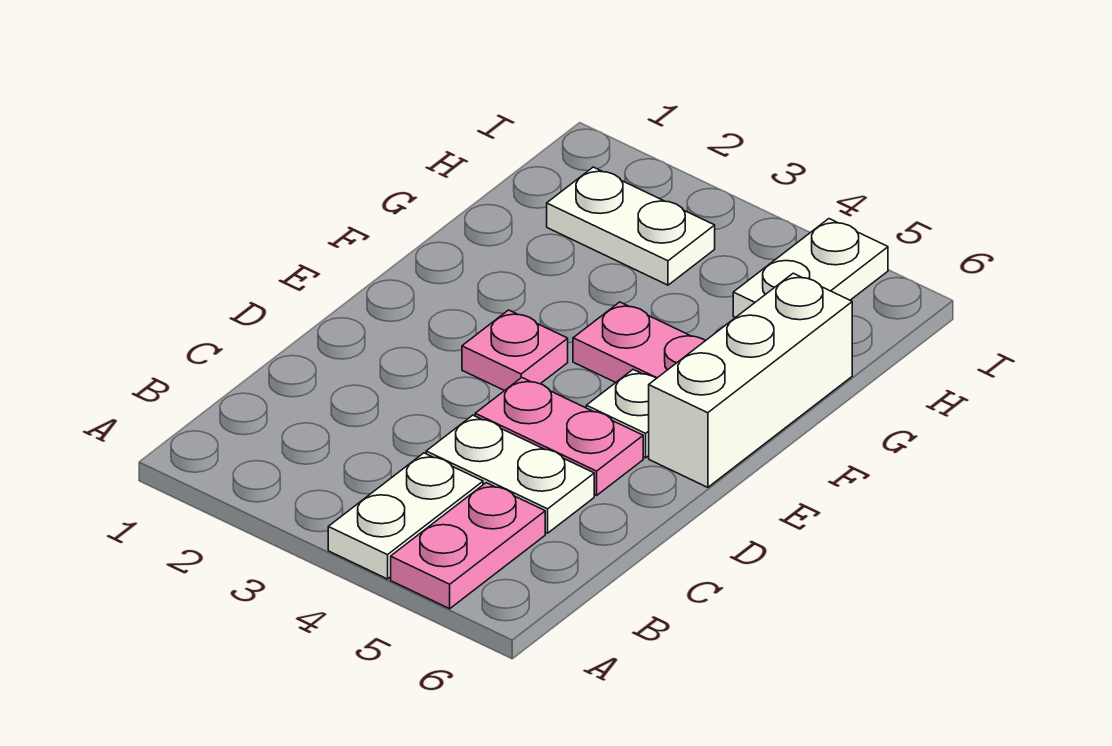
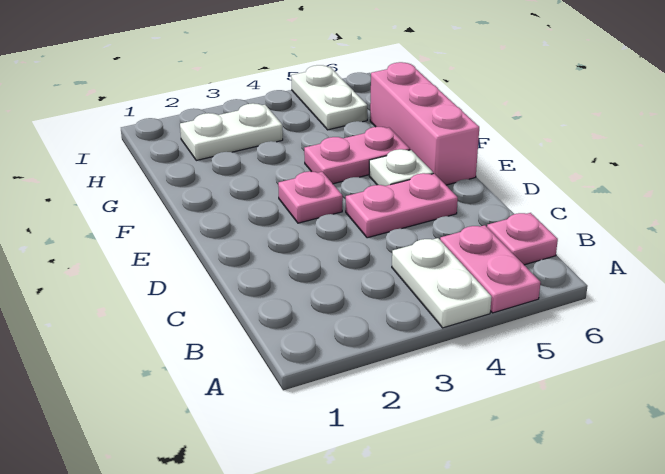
none -> pink 1x1 plate [487,213,558,265]
white 1x2 plate [426,415,594,533] -> none
white 1x3 brick [649,273,852,487] -> pink 1x3 brick [370,62,479,185]

